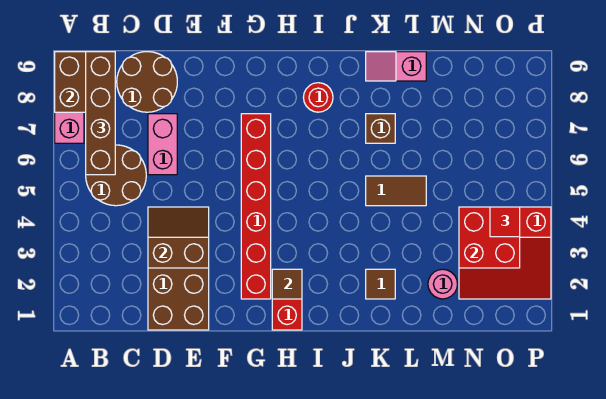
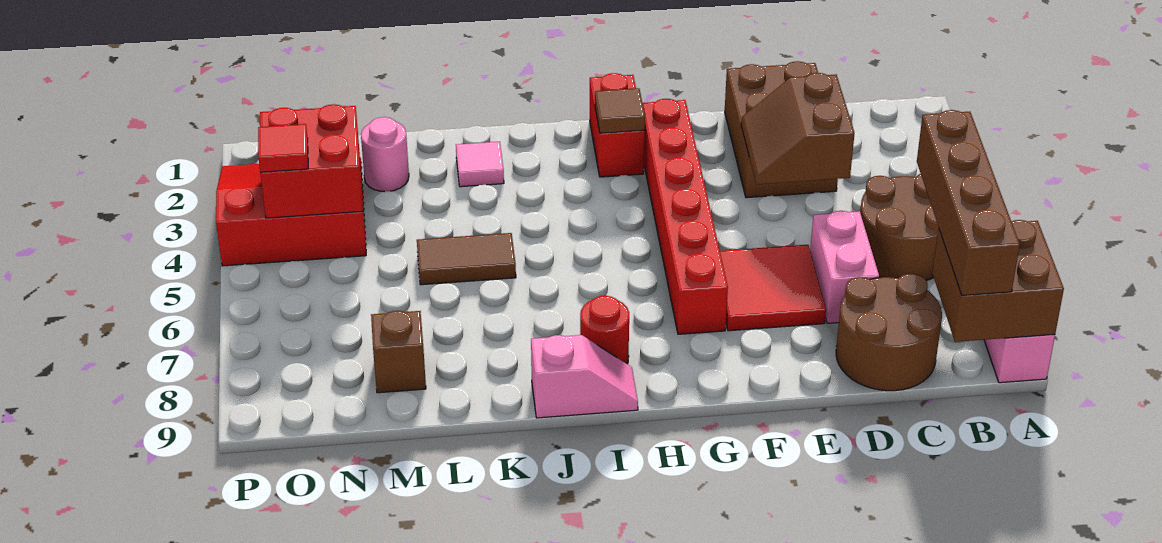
brown 2x2 slope [148,207,209,268] -> brown 2x2 slope turned to [741,73,855,184]
none -> red 2x2 tile [720,245,826,331]
brown 1x1 tile [366,269,395,299] -> pink 1x1 tile [456,142,504,187]
brown 1x1 brick [366,114,395,143] -> brown 1x1 brick moved to [371,311,426,393]
pink 1x2 slope [366,52,426,81] -> pink 1x2 slope moved to [531,335,638,418]

